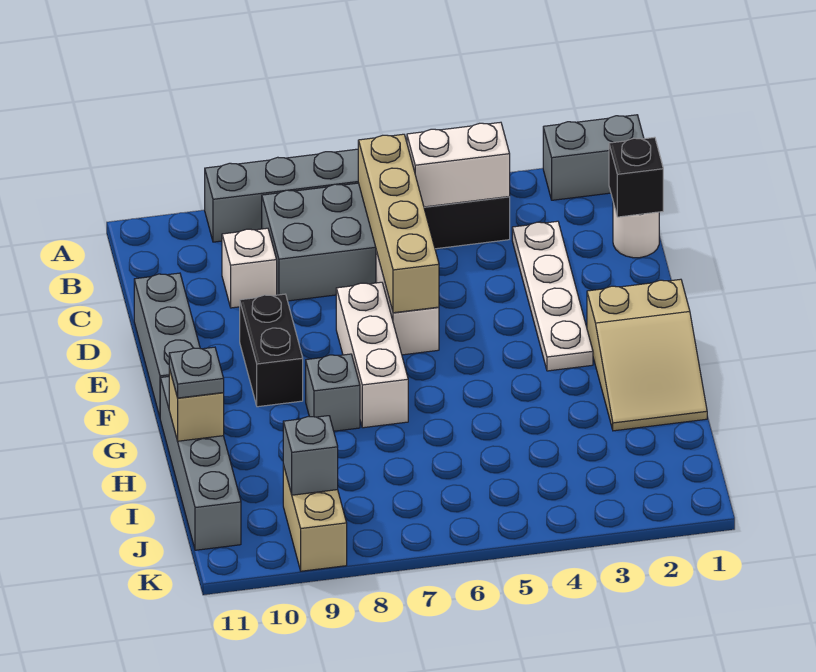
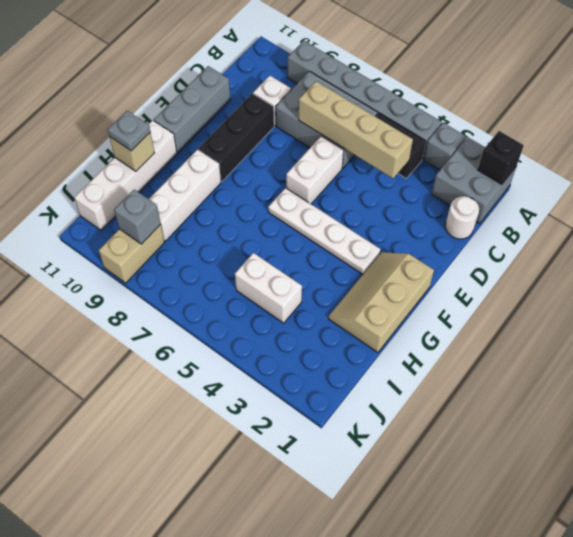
grey 1x2 brick [543,115,644,200] -> grey 2x2 brick [432,137,516,224]
white 1x2 brick [407,122,510,207] -> white 1x2 brick moved to [235,253,302,323]
tan 1x4 brick [358,134,439,313] -> tan 1x4 brick turned to [299,81,413,178]
black 1x1 brick [609,137,663,217] -> black 1x1 brick moved to [478,131,524,185]
white 1x4 plate [512,221,593,371] -> white 1x4 plate turned to [268,188,380,274]
white 1x3 brick [336,282,408,428] -> white 1x3 brick moved to [149,150,221,241]
black 1x2 brick [240,294,303,407] -> black 1x3 brick [198,93,274,182]
tan 2x3 slope [587,279,707,431] -> tan 2x3 slope turned to [328,252,434,353]
grey 1x1 brick [306,354,360,431] -> grey 1x1 brick moved to [424,123,466,170]
grey 1x4 brick [160,377,241,550] -> white 1x4 brick [74,120,177,230]

